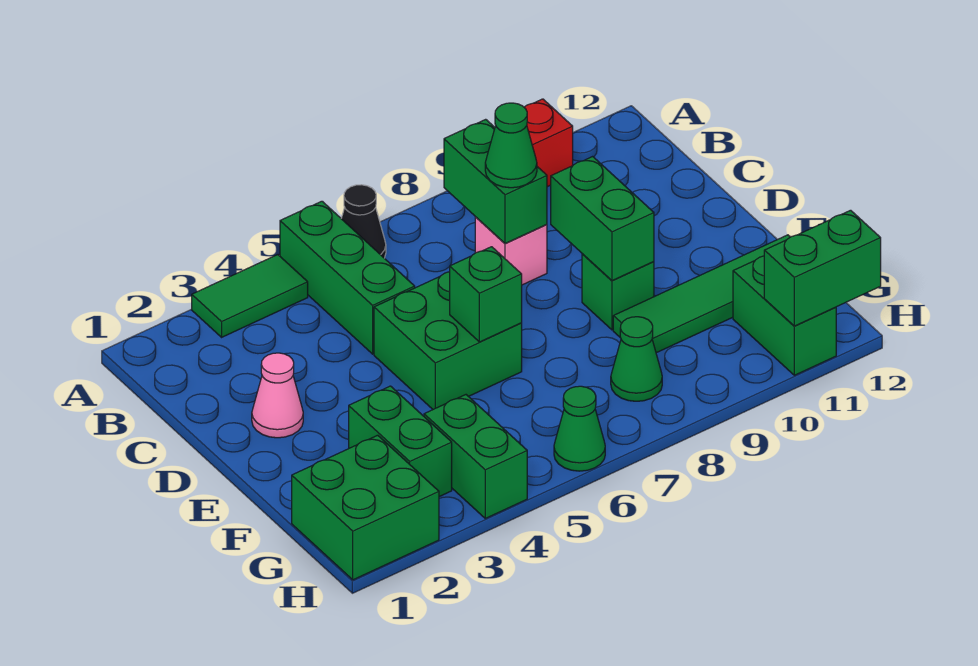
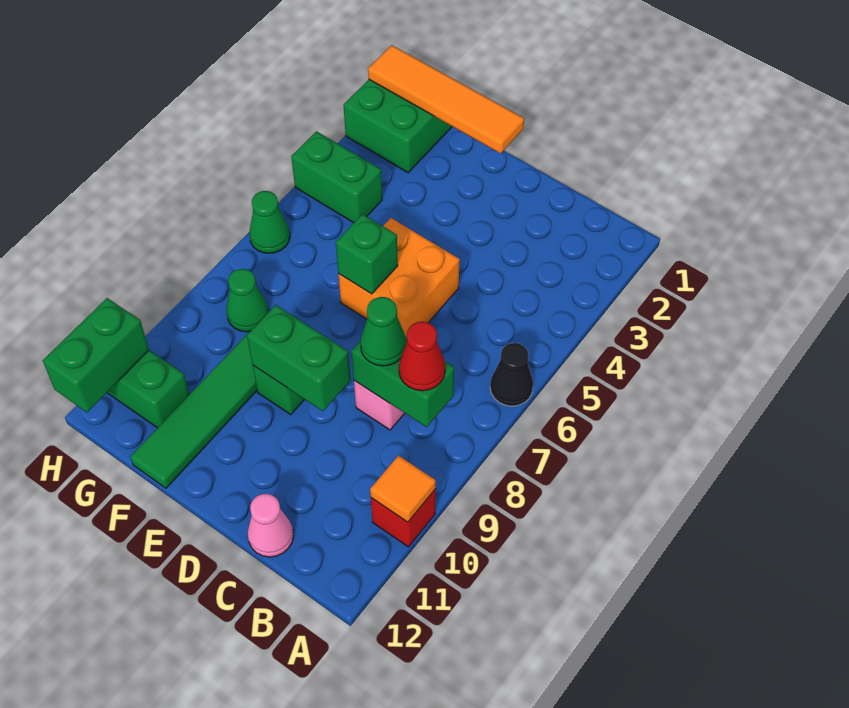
green 1x2 tile [192,255,308,337] -> none
green 1x3 brick [280,201,415,354] -> none
none -> orange 1x1 tile [370,456,436,522]
none -> red 1x1 cone [399,322,445,391]
pink 1x1 cone [252,353,303,438] -> pink 1x1 cone moved to [248,494,294,557]
green 2x2 brick [374,272,522,409] -> orange 2x2 brick [338,218,460,337]
none -> orange 1x4 tile [368,45,524,154]
green 1x2 brick [349,386,452,497] -> none

